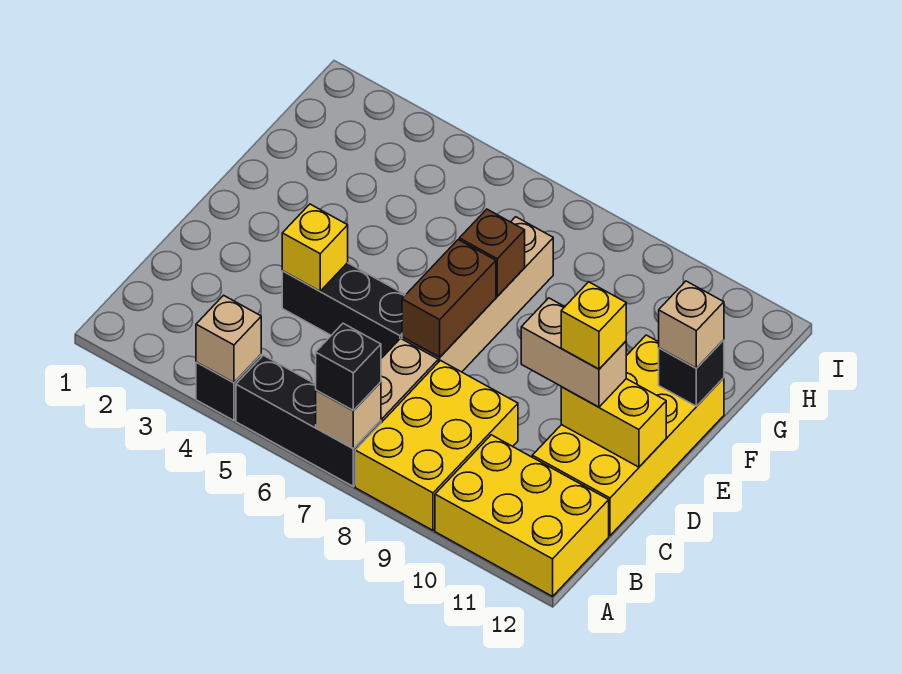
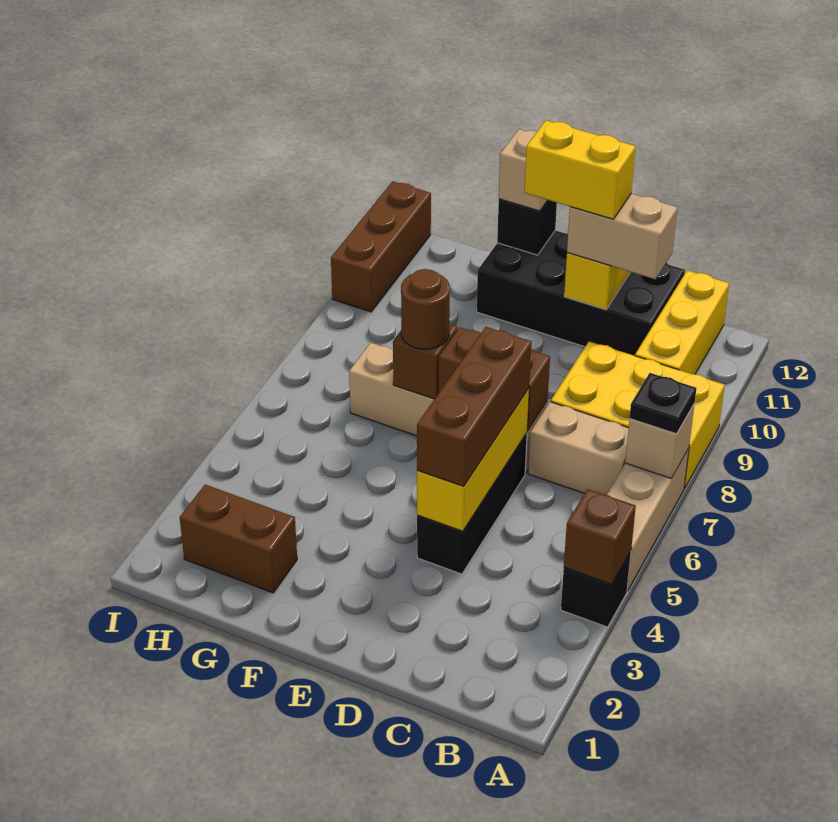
tan 1x1 brick [196,295,261,382] -> brown 1x1 brick [564,489,636,584]
black 1x3 brick [236,355,381,486] -> tan 1x3 brick [607,449,689,591]
black 1x1 brick [316,323,381,411] -> black 1x1 plate [630,373,696,434]
yellow 2x3 brick [435,435,609,596] -> yellow 1x3 brick [635,270,729,374]
yellow 2x4 brick [532,335,724,535] -> black 2x4 brick [477,230,685,356]
yellow 1x1 brick [282,204,348,291] -> yellow 1x3 brick [417,389,529,531]
none -> brown 1x3 brick [417,327,532,487]
tan 1x2 brick [521,298,626,407] -> tan 1x2 brick turned to [567,194,677,279]
yellow 1x1 brick [561,282,626,369] -> yellow 1x2 brick [525,121,635,219]
none -> brown 1x1 round brick [401,269,450,349]
none -> brown 1x2 brick [180,485,297,593]
none -> brown 1x3 brick [331,181,431,312]

